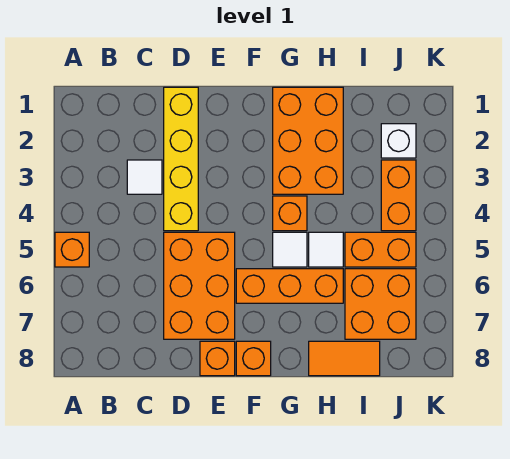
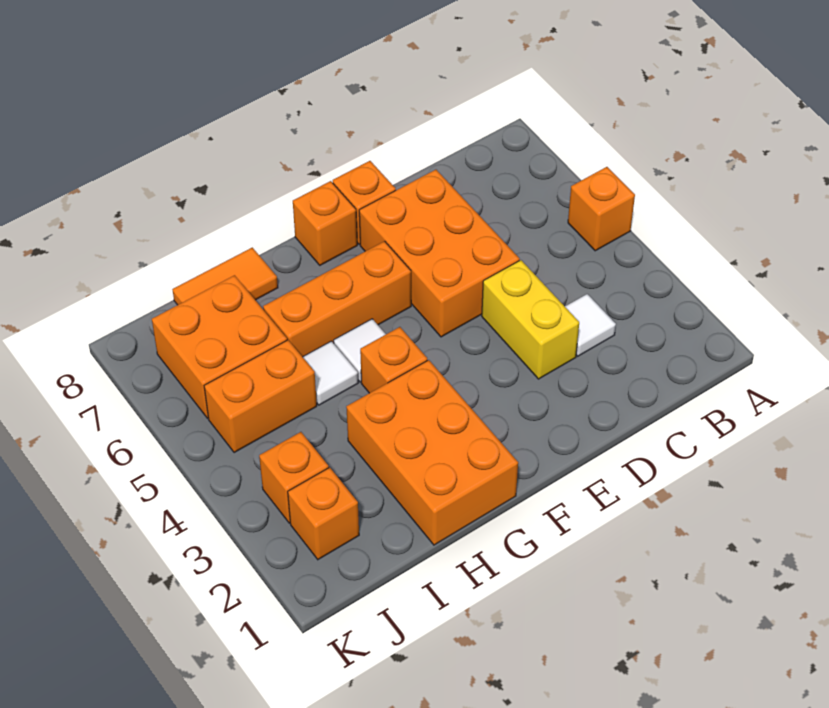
yellow 1x4 brick [164,87,198,231] -> yellow 1x2 brick [482,260,579,379]
white 1x1 brick [381,124,416,158] -> orange 1x1 brick [288,467,359,559]
orange 1x2 brick [381,160,416,231] -> orange 1x1 brick [259,432,329,523]

